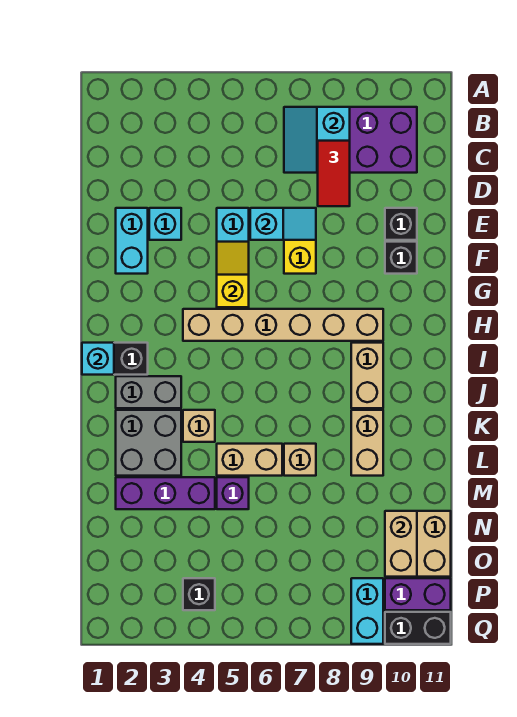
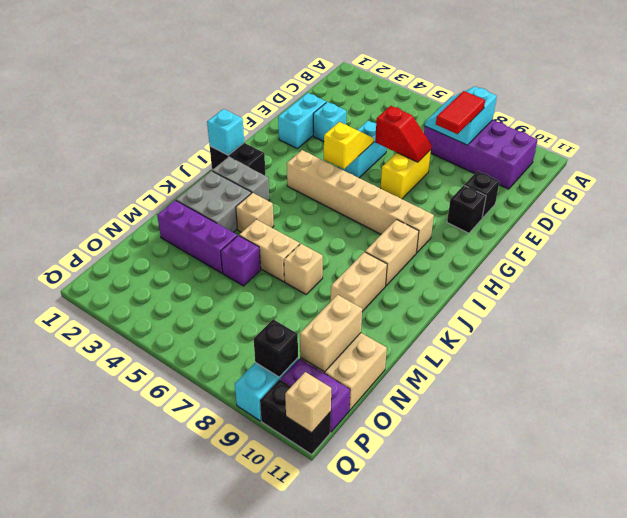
cyan 1x2 slope [250,208,316,240] -> red 1x2 slope [375,106,432,162]
black 1x1 brick [183,578,215,610] -> black 1x1 brick moved to [254,319,298,377]
none -> tan 1x1 brick [285,372,331,433]

